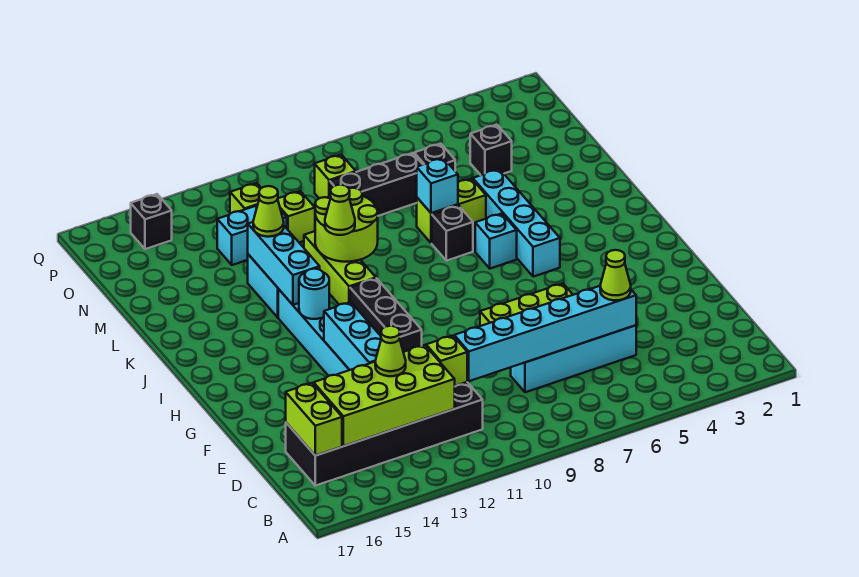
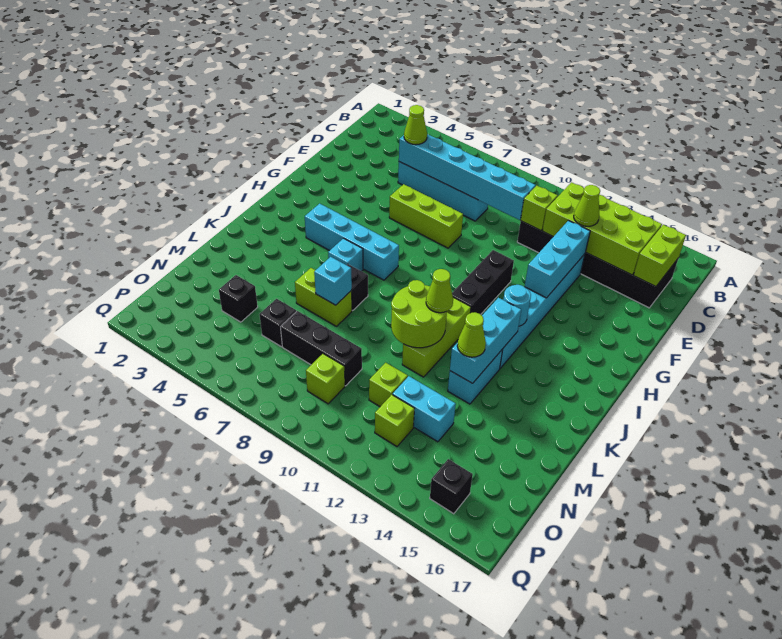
cyan 1x4 brick [473,169,560,277] -> cyan 1x4 brick turned to [305,204,399,280]

